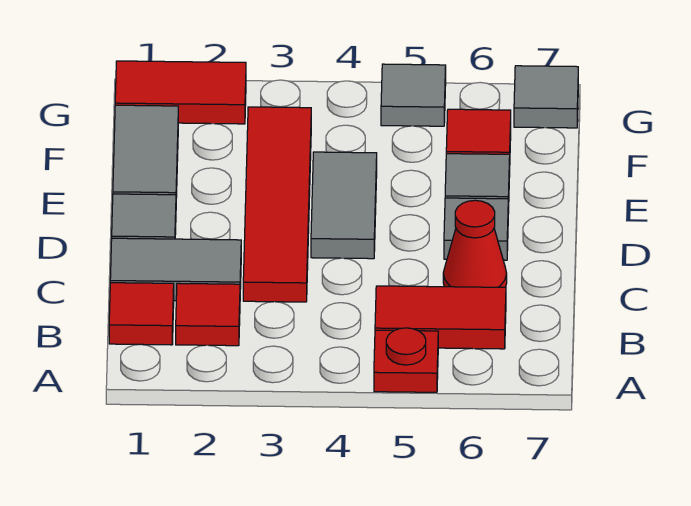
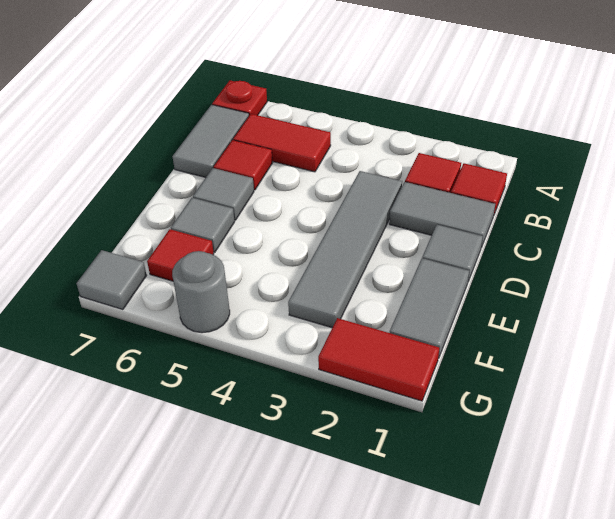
red 1x1 plate [374,328,438,392] -> red 1x1 plate moved to [212,81,267,115]
red 1x4 tile [243,107,311,302] -> grey 1x4 tile [288,171,402,328]
red 1x1 cone [443,200,507,287] -> red 1x1 tile [214,140,272,190]
grey 1x2 tile [311,152,377,259] -> grey 1x2 tile moved to [172,105,249,178]
grey 1x1 tile [381,64,446,126] -> grey 1x1 round brick [172,251,230,333]

